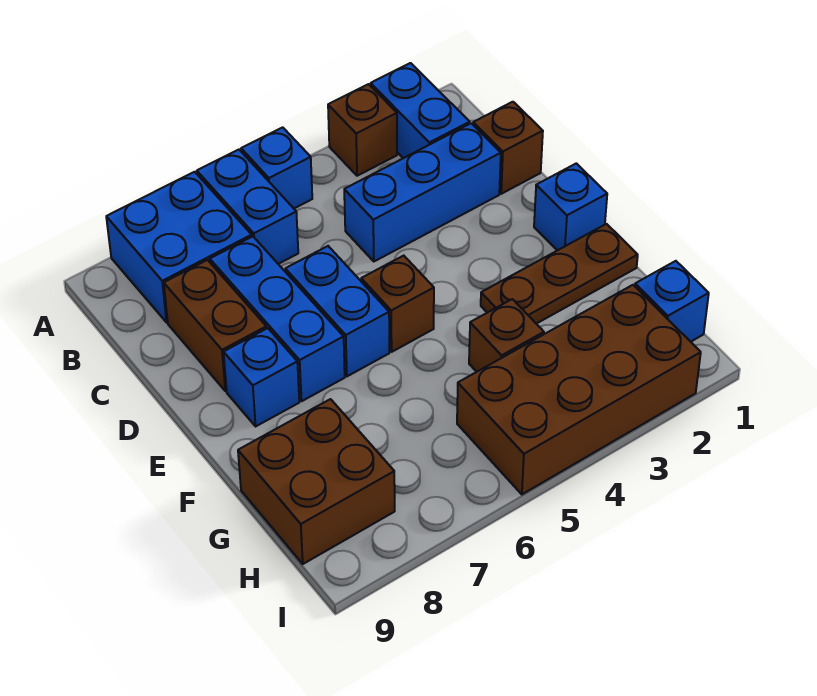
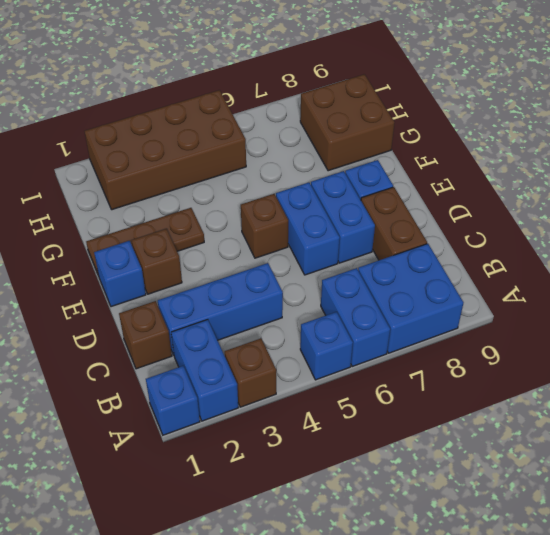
blue 1x3 brick [210,237,345,401] -> blue 1x2 brick [311,171,375,263]
brown 1x1 brick [469,299,544,372] -> brown 1x1 brick moved to [132,229,182,294]
blue 1x1 brick [635,261,709,342] -> blue 1x1 brick moved to [146,366,200,435]

